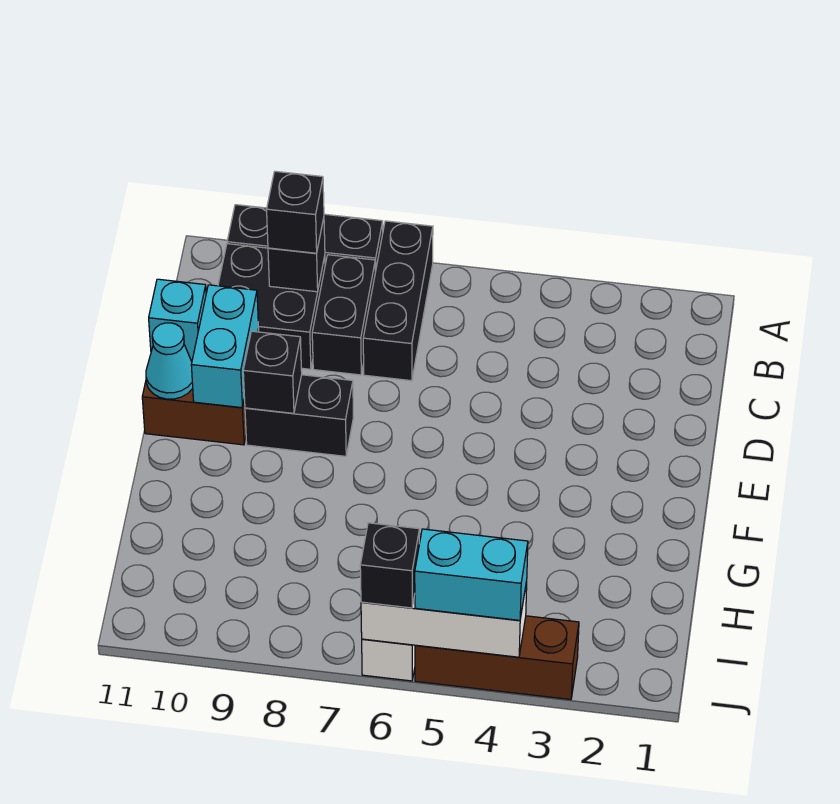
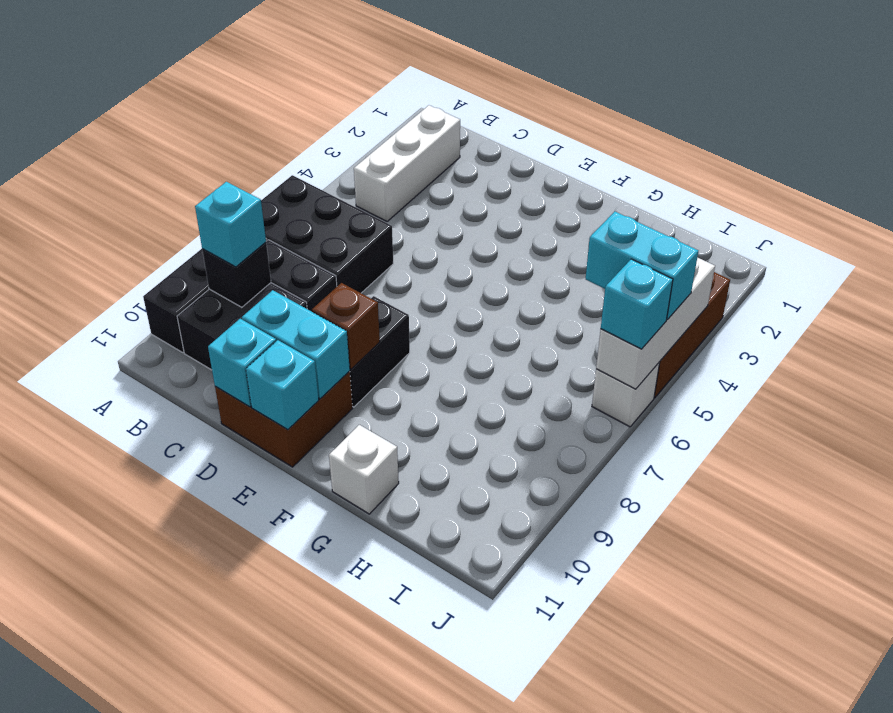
black 1x3 brick [363,221,433,381] -> black 2x3 brick [261,175,393,293]
none -> white 1x3 brick [354,105,460,221]
black 1x1 brick [267,171,324,253] -> cyan 1x1 brick [195,182,266,267]
black 1x1 brick [243,331,302,413] -> brown 1x1 brick [312,283,380,369]
cyan 1x1 cone [146,323,193,399] -> cyan 1x1 brick [246,340,319,430]
none -> white 1x1 brick [329,425,399,514]
cyan 1x2 brick [415,529,528,620] -> cyan 1x2 brick turned to [586,212,698,319]
black 1x1 brick [360,523,419,608] -> cyan 1x1 brick [601,259,673,349]

